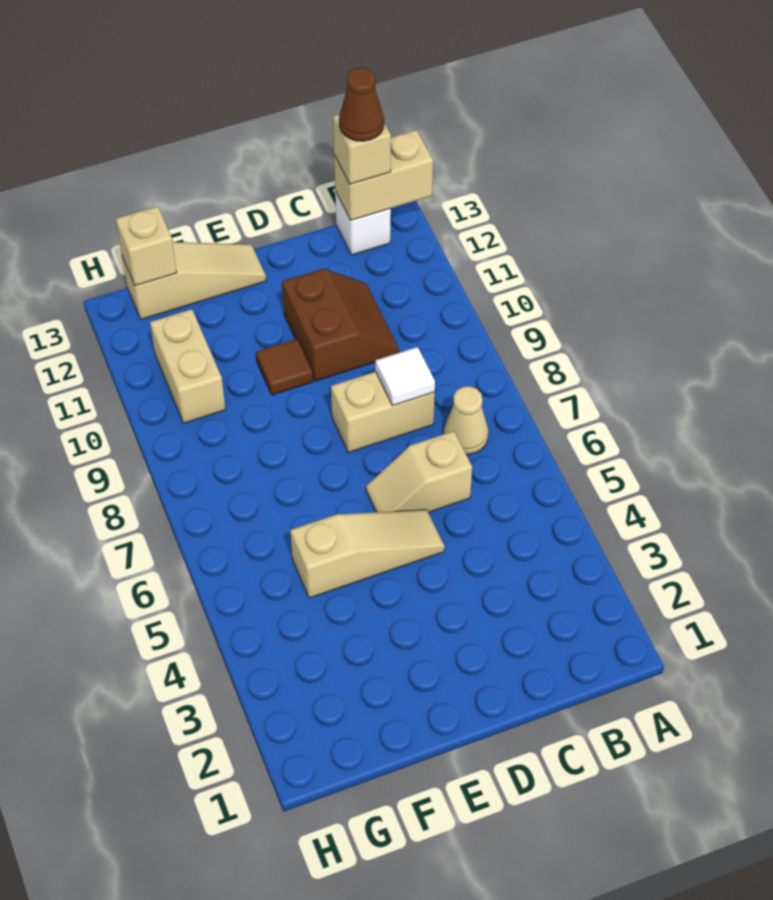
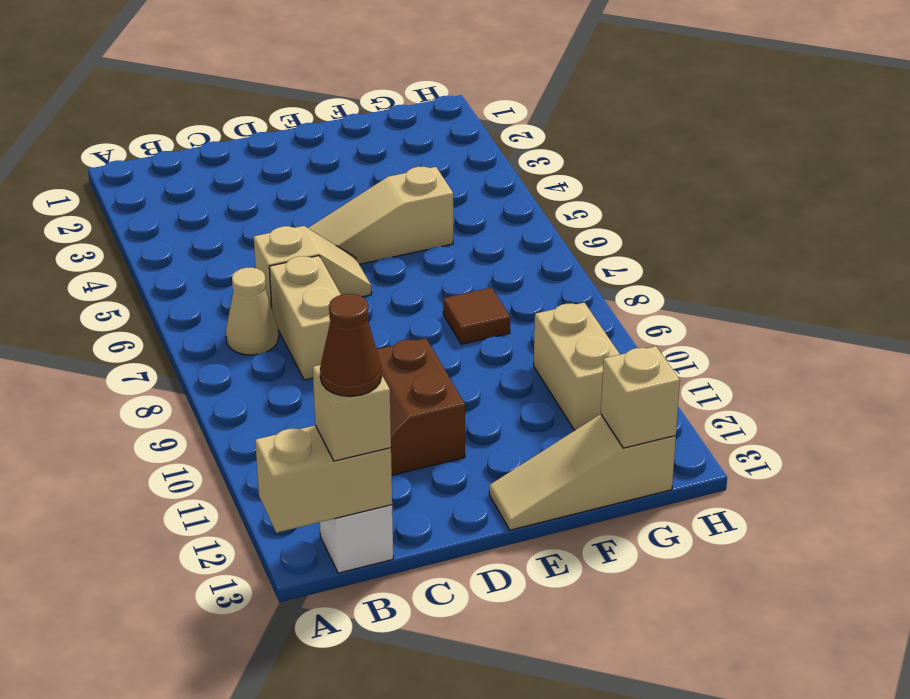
tan 1x2 brick [331,372,435,453] -> tan 1x2 brick turned to [269,256,341,380]
white 1x1 tile [375,347,435,406] -> none
brown 1x1 tile [256,339,313,395] -> brown 1x1 tile moved to [443,287,510,344]

